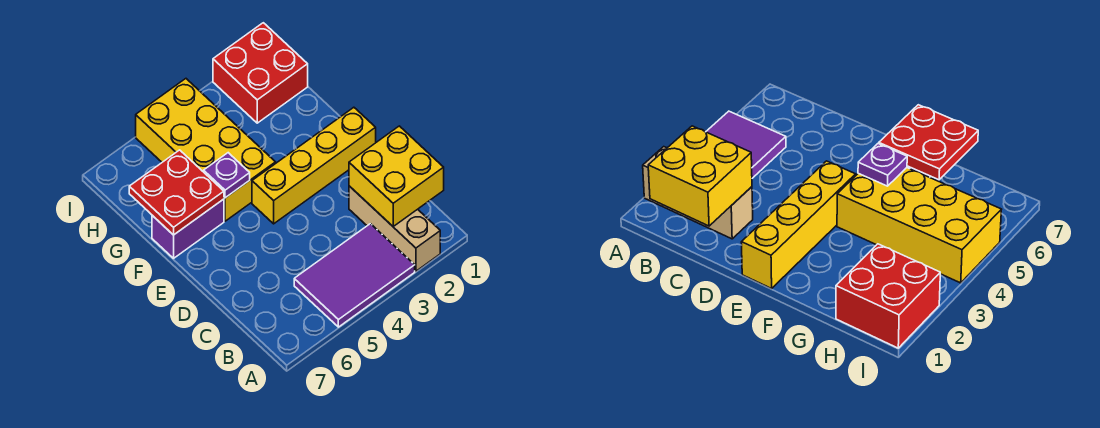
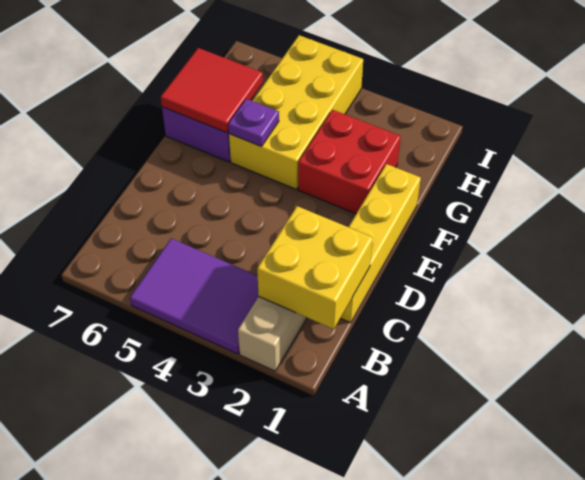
yellow 1x4 brick [252,107,376,224] -> yellow 1x4 brick turned to [340,164,421,323]
red 2x2 plate [129,150,224,235] -> red 2x2 tile [161,48,263,133]
red 2x2 brick [213,23,308,123] -> red 2x2 brick moved to [298,110,401,214]

